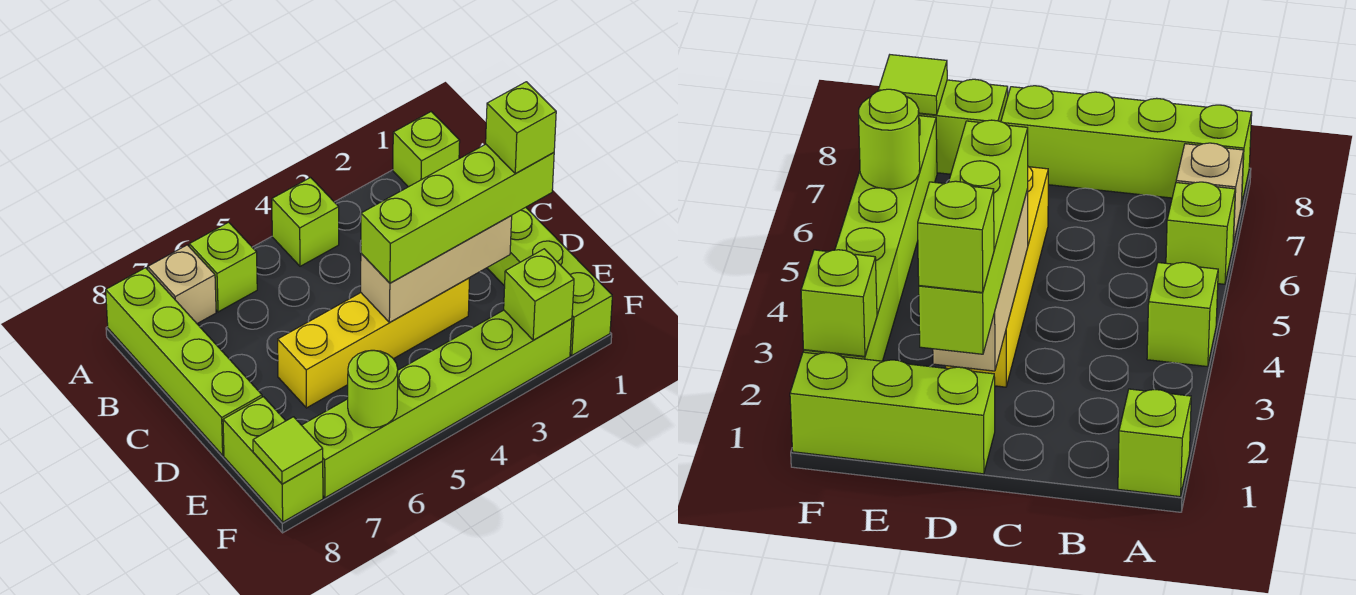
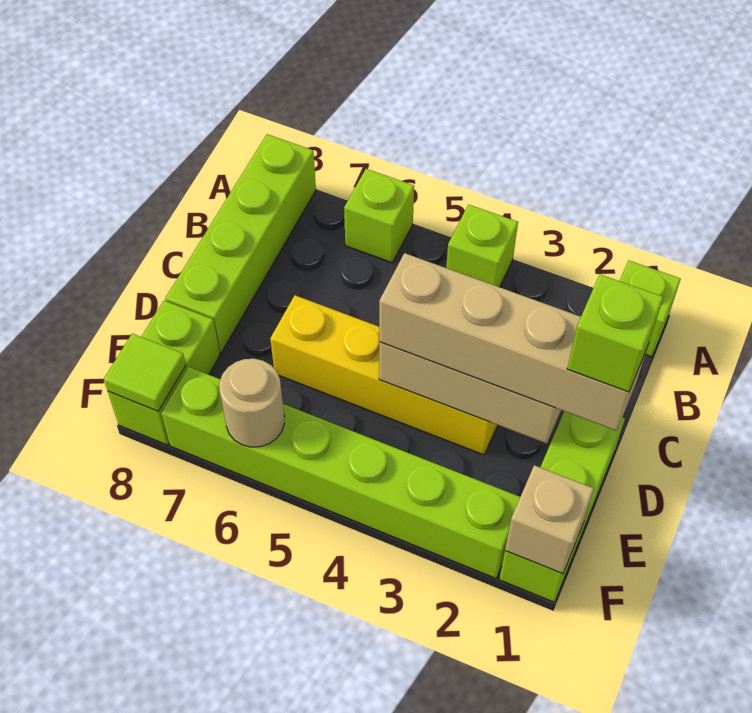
tan 1x1 brick [148,245,216,323] -> tan 1x1 brick moved to [505,465,594,574]
lime 1x4 brick [361,144,554,283] -> tan 1x4 brick [379,253,648,431]
lime 1x1 brick [504,249,574,340] -> none
lime 1x1 round brick [348,350,398,428] -> tan 1x1 round brick [219,359,284,447]

